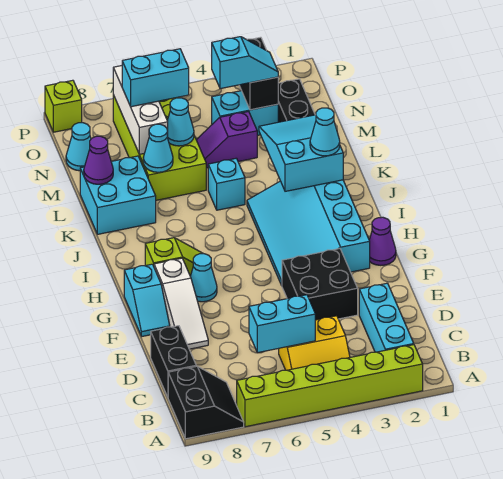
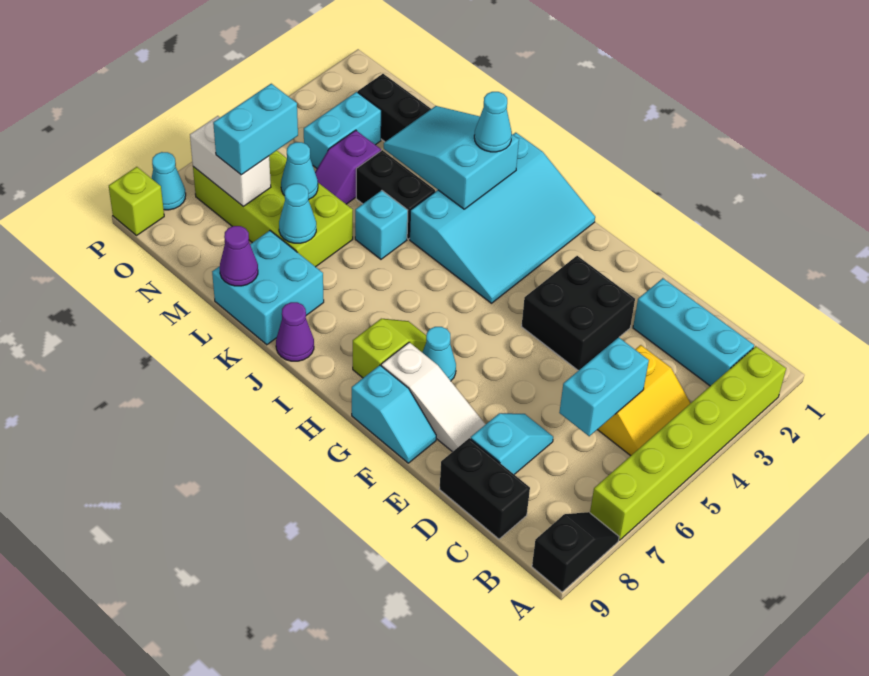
black 2x2 slope [168,366,244,439] -> black 1x2 slope [532,512,619,592]
purple 1x1 cone [369,217,396,265] -> purple 1x1 cone moved to [276,302,314,361]
cyan 3x4 slope [247,180,370,285] -> cyan 3x4 slope turned to [410,133,595,303]
white 1x3 brick [113,66,168,154] -> white 1x2 brick [190,116,271,206]
black 1x2 brick [239,37,278,110] -> black 1x2 brick moved to [356,150,435,239]
cyan 1x2 slope [212,37,278,89] -> cyan 1x2 slope moved to [471,413,553,474]
cyan 1x1 cone [66,123,91,171] -> cyan 1x1 cone moved to [151,152,186,210]

